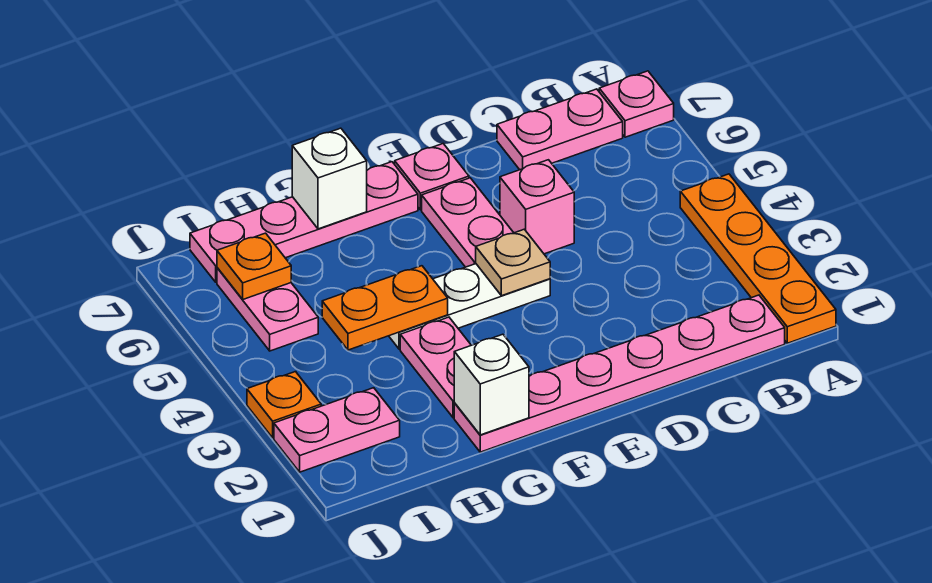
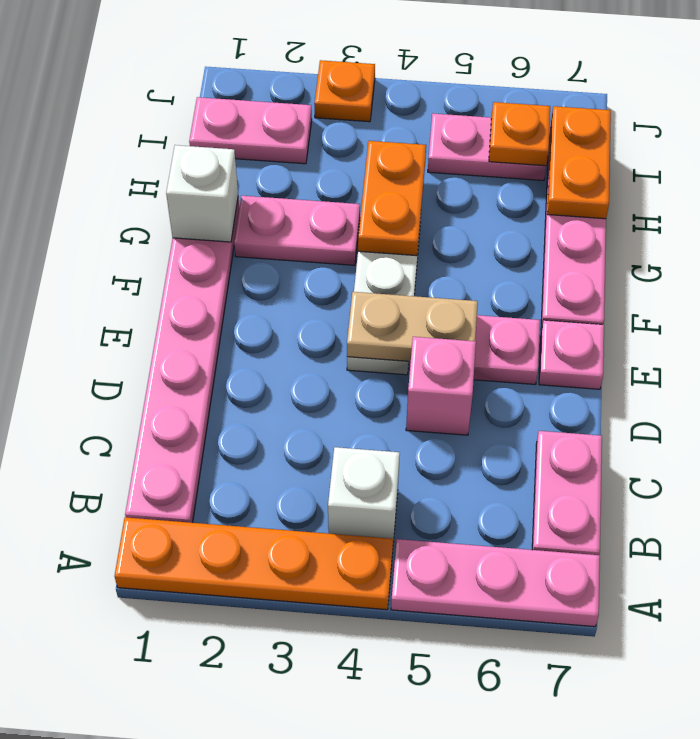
pink 1x1 plate [599,71,674,137] -> pink 1x3 plate [391,539,600,627]
tan 1x1 plate [476,229,550,296] -> tan 1x2 plate [347,292,478,362]
white 1x1 brick [292,128,367,229] -> white 1x1 brick moved to [328,447,400,542]
none -> orange 1x2 plate [547,106,611,219]
pink 1x2 plate [274,388,400,472] -> pink 1x2 plate turned to [189,97,312,164]

